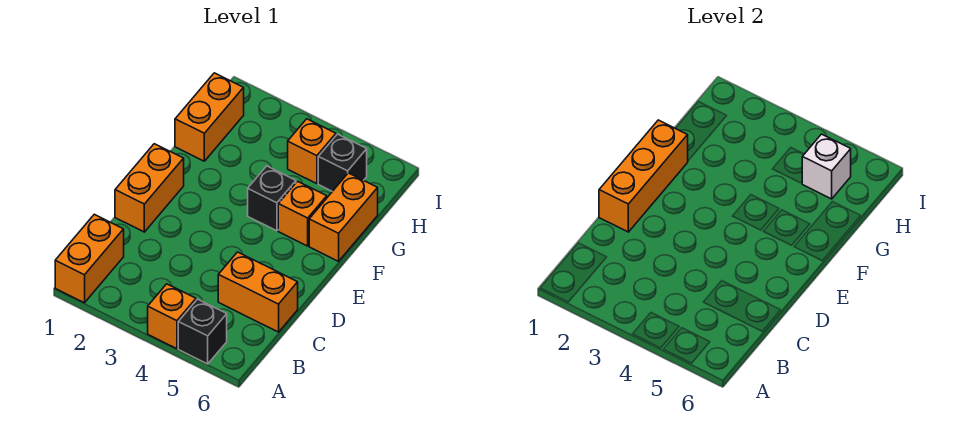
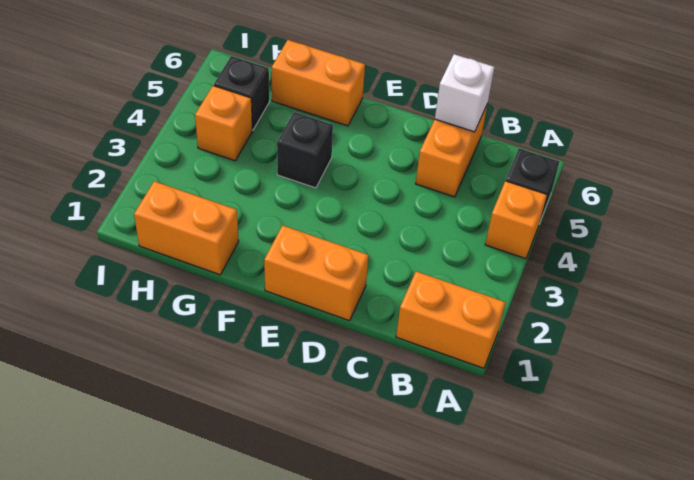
orange 1x3 brick [599,120,688,232] -> none
orange 1x1 brick [278,181,327,246] -> none
white 1x1 brick [802,134,851,199] -> white 1x1 brick moved to [435,54,494,132]

